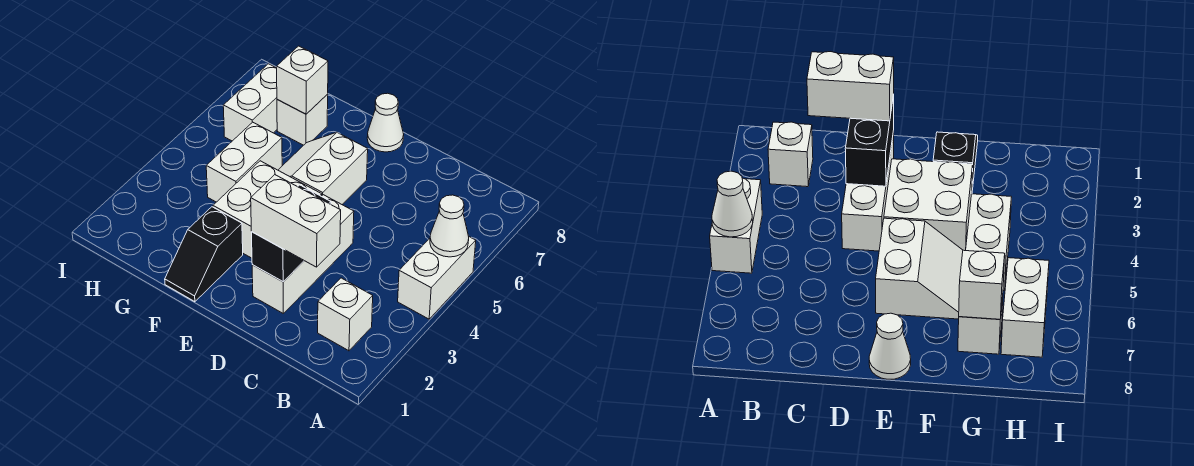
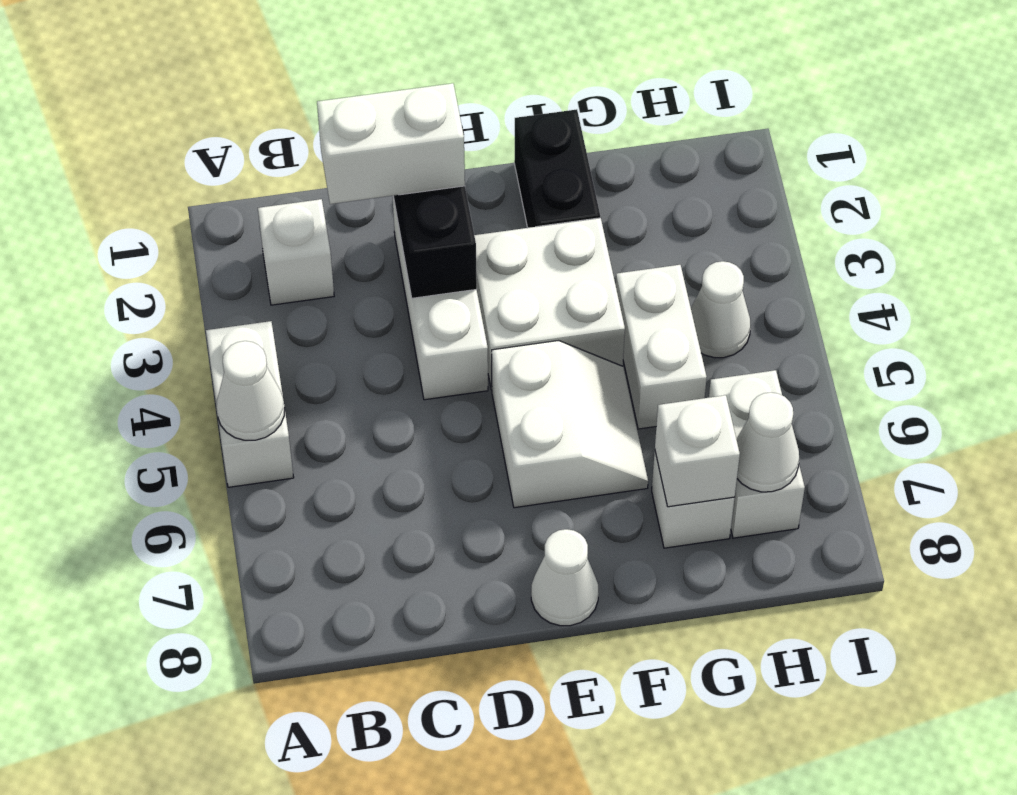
black 1x2 slope [165,207,243,302] -> black 1x2 brick [514,109,600,228]
none -> white 1x1 cone [691,261,751,358]
none -> white 1x1 cone [736,392,799,492]

